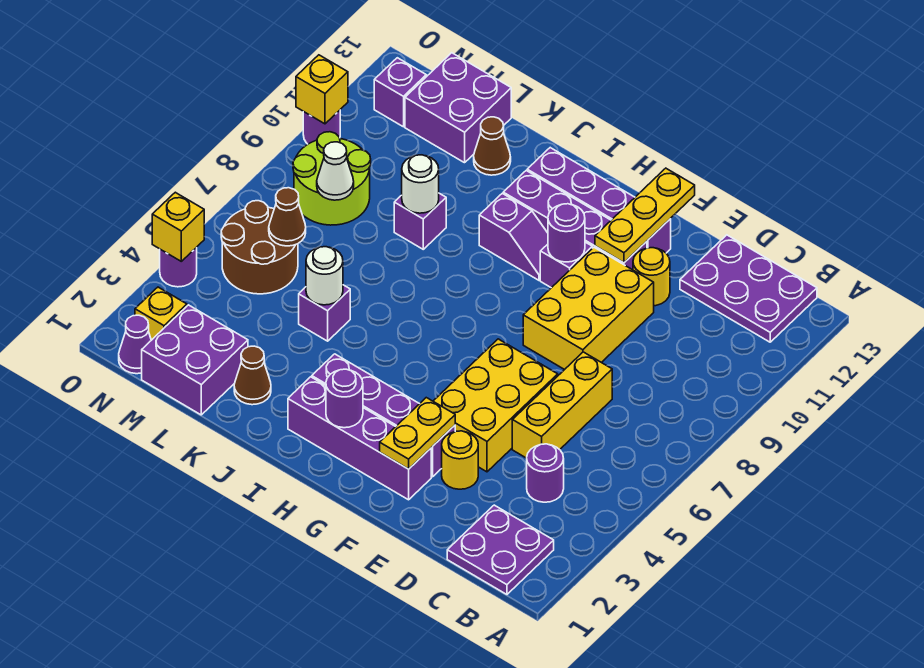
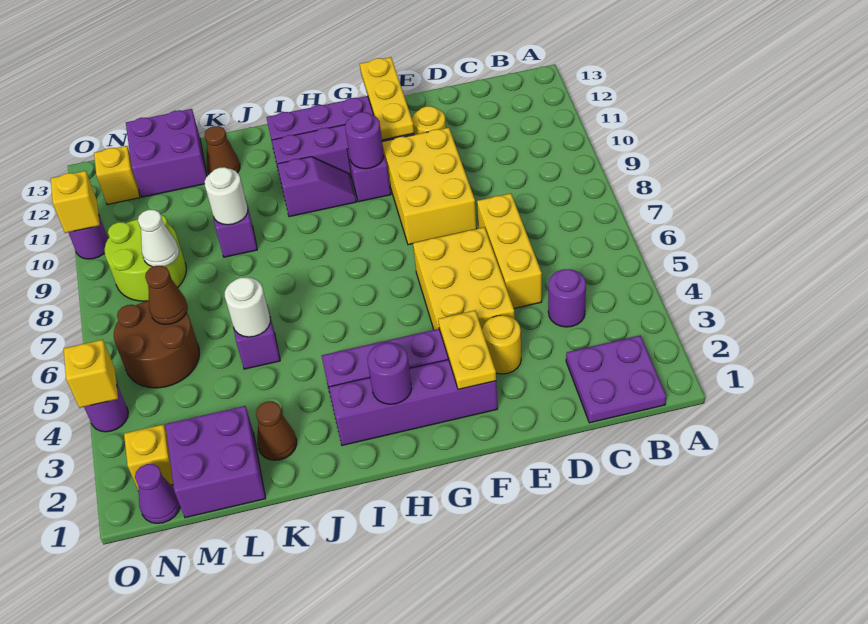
purple 2x3 plate [680,235,817,342] -> none
purple 1x1 brick [374,58,426,127] -> yellow 1x1 brick [94,146,140,205]

